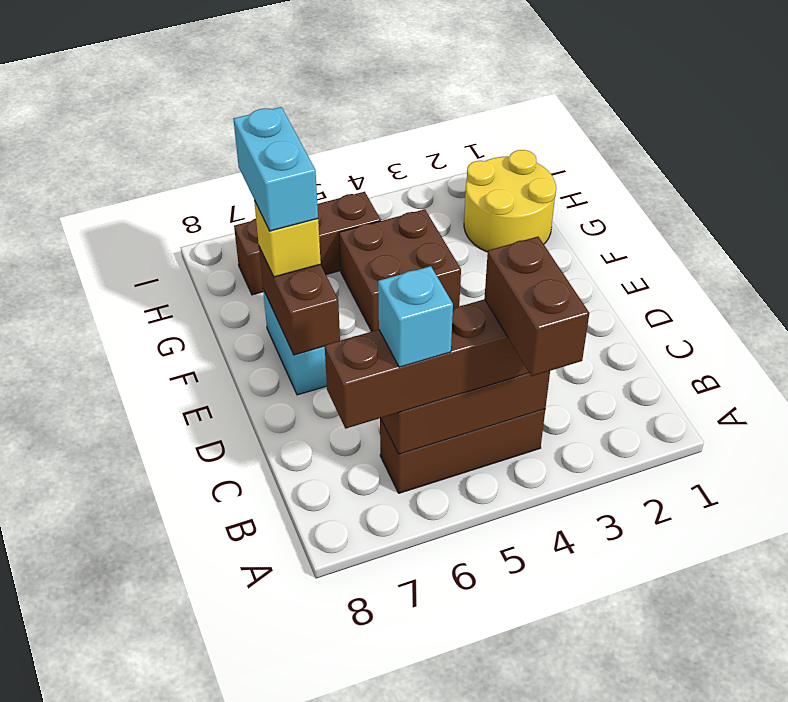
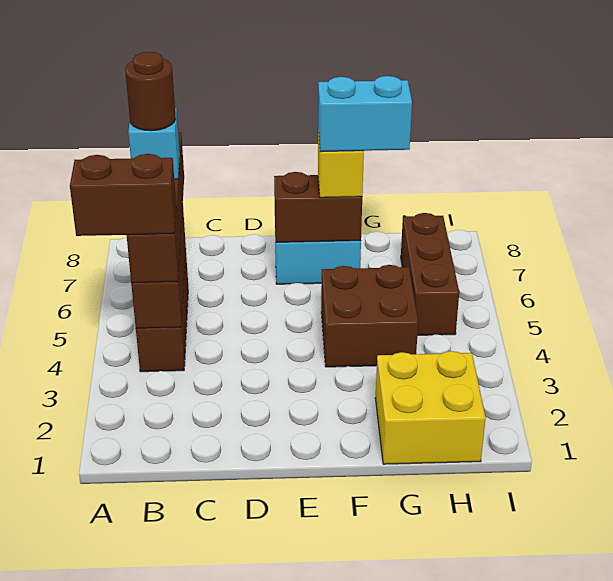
none -> brown 1x1 round brick [125,52,176,131]
yellow 2x2 round brick [464,150,556,252] -> yellow 2x2 brick [375,351,486,464]

